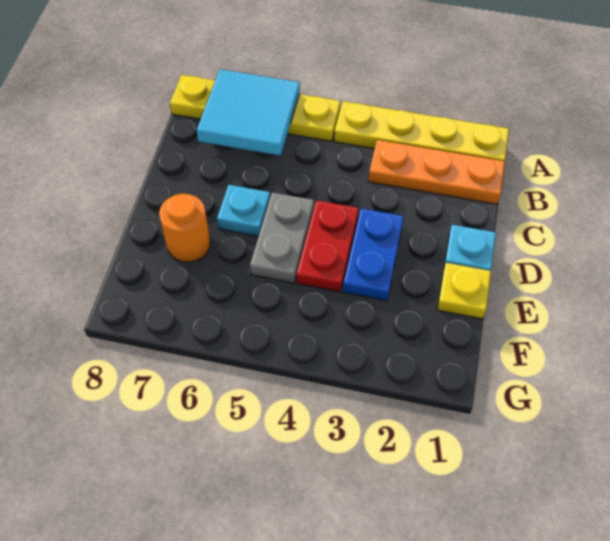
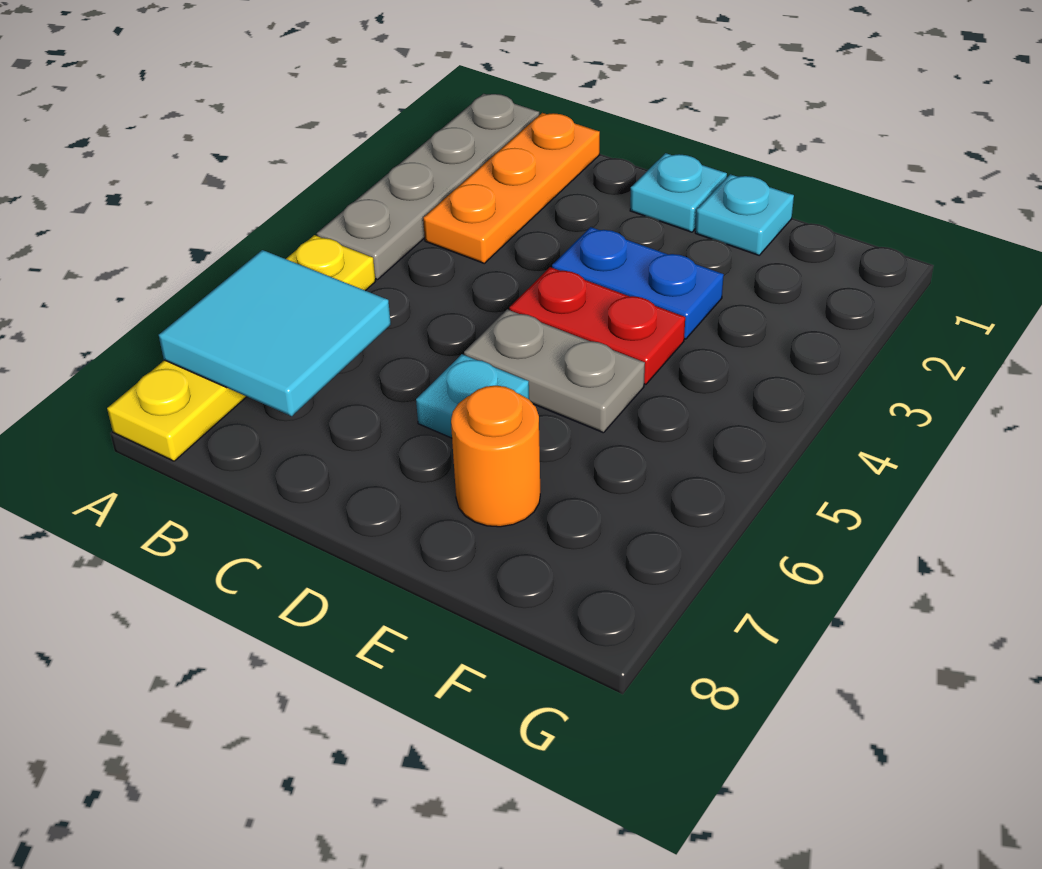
yellow 1x4 plate [334,101,509,161] -> grey 1x4 plate [317,94,539,279]
yellow 1x1 plate [437,263,491,319] -> cyan 1x1 plate [695,174,794,255]

